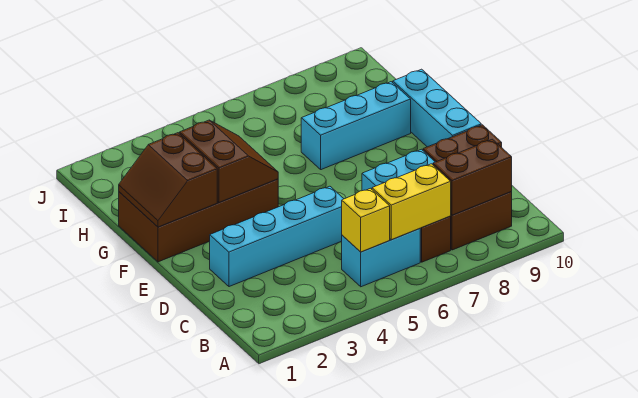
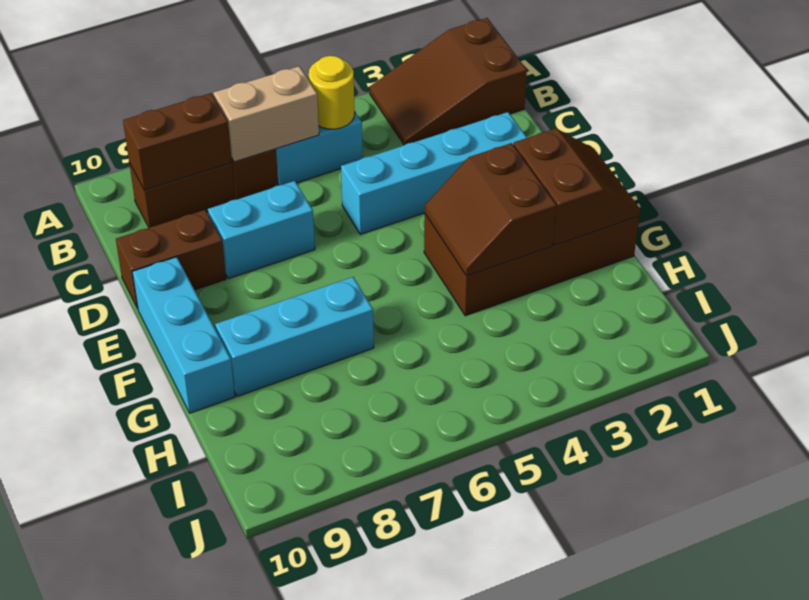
none -> brown 2x3 slope [370,18,527,145]
yellow 1x1 brick [342,188,390,252] -> yellow 1x1 round brick [309,56,355,129]
yellow 1x2 brick [372,164,451,240] -> tan 1x2 brick [214,66,319,162]

